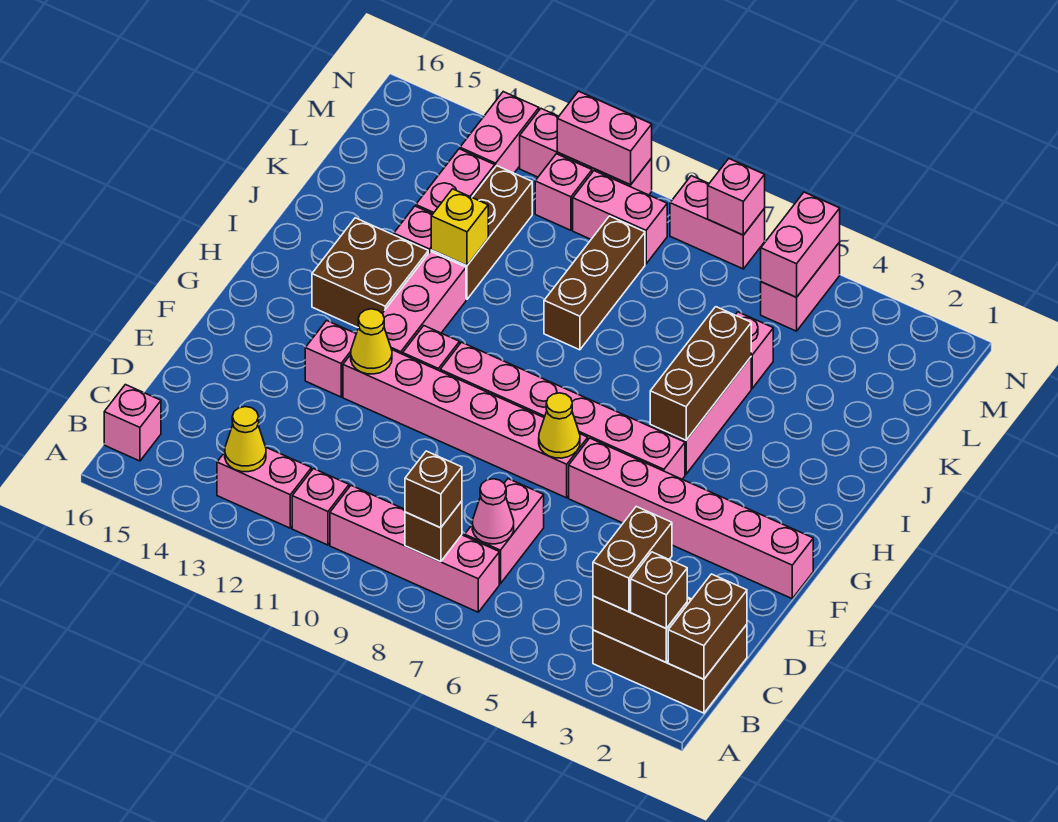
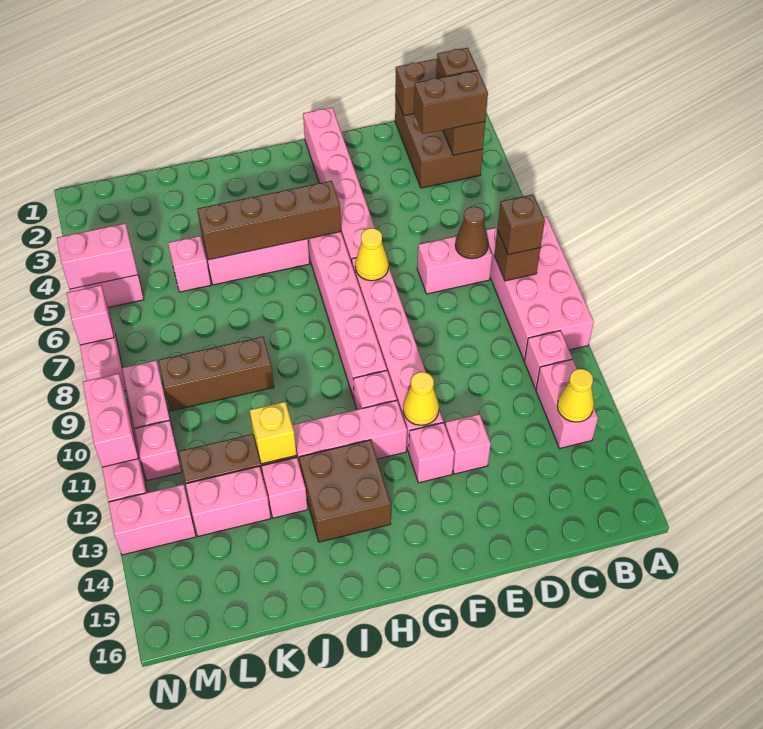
pink 1x4 brick [330,486,499,612] -> pink 2x4 brick [486,217,594,360]
pink 1x1 brick [104,385,161,461] -> pink 1x1 brick moved to [445,414,491,474]
pink 1x1 cone [472,479,514,544] -> brown 1x1 cone [455,207,488,259]
brown 1x3 brick [650,307,751,440] -> brown 1x4 brick [197,181,341,260]

